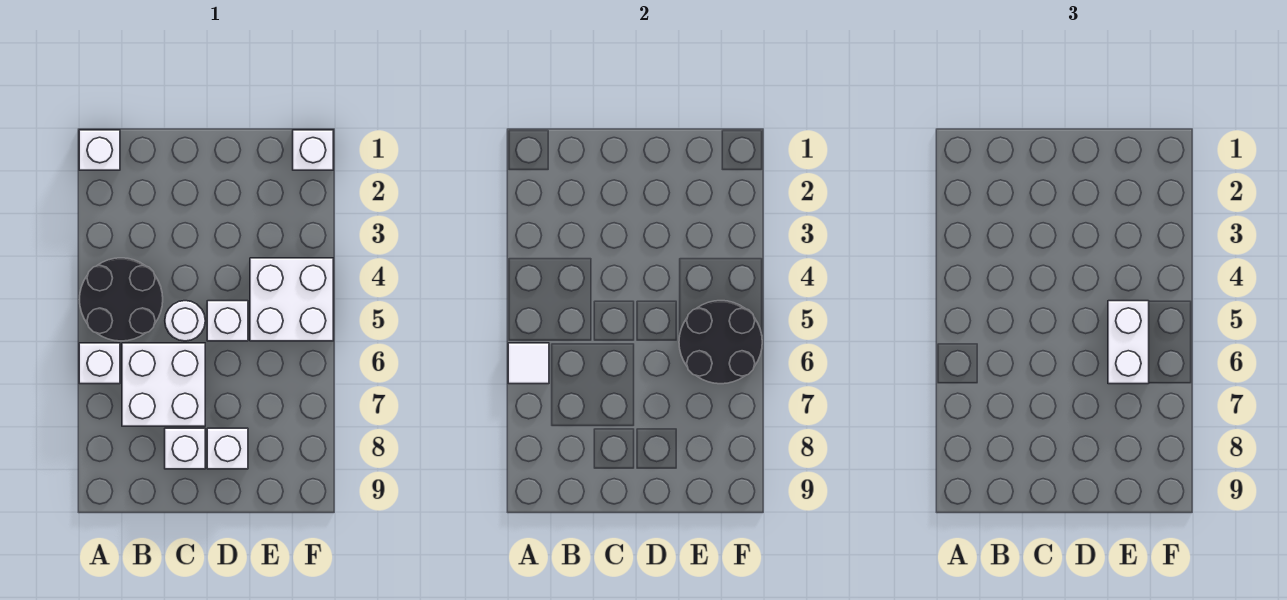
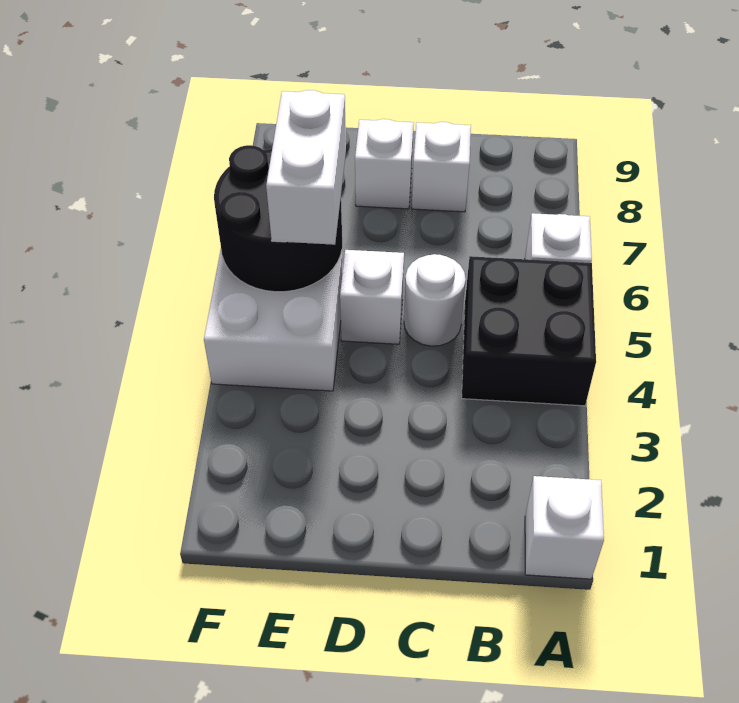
black 2x2 round brick [80,258,163,341] -> black 2x2 brick [462,256,596,406]
white 1x1 tile [508,343,549,384] -> none
white 2x2 brick [122,343,205,426] -> none
white 1x1 brick [293,130,333,170] -> none

